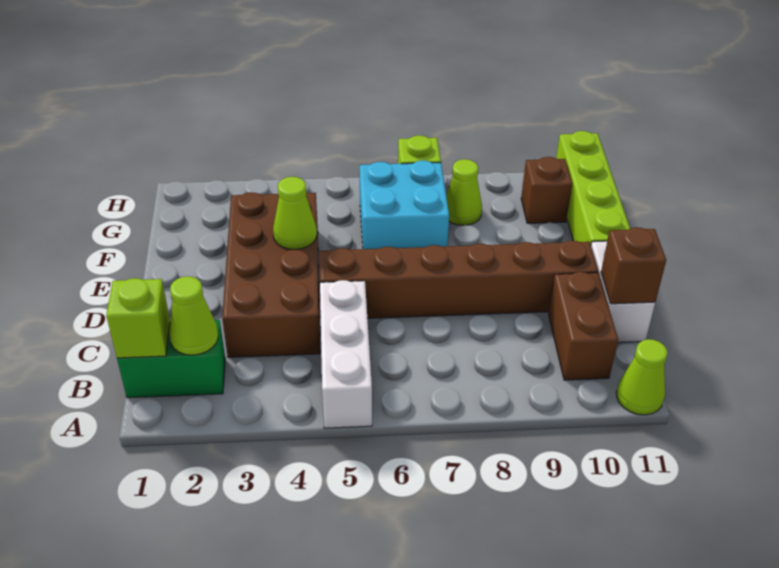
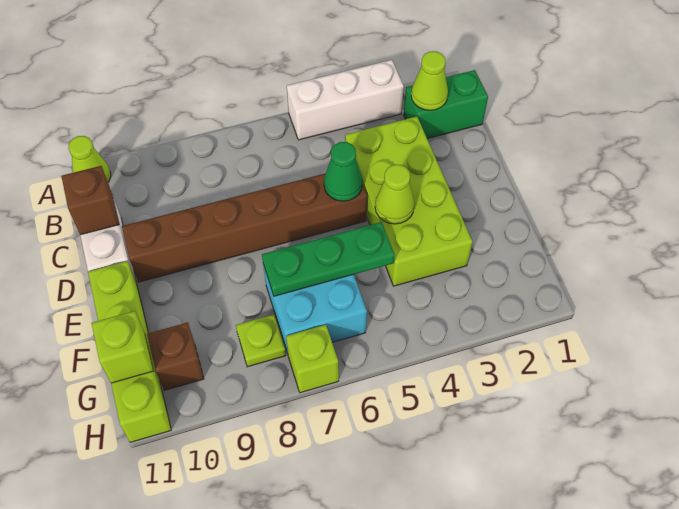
white 1x3 brick [320,280,372,428] -> white 1x3 brick turned to [287,60,404,140]
lime 1x1 brick [106,278,170,358] -> lime 1x1 brick moved to [92,311,153,383]
brown 1x2 brick [548,272,618,380] -> none
brown 2x4 brick [222,192,320,357] -> lime 2x4 brick [345,116,473,286]
none -> green 1x1 cone [324,142,363,201]
none -> green 1x3 plate [262,222,395,296]
lime 1x1 cone [446,159,482,225] -> lime 1x1 plate [236,314,286,367]

